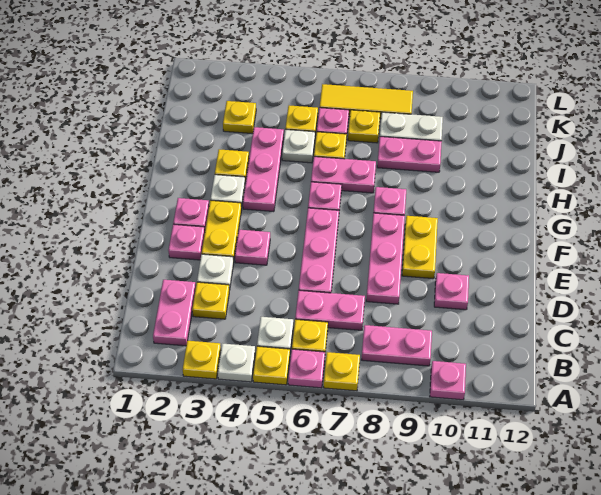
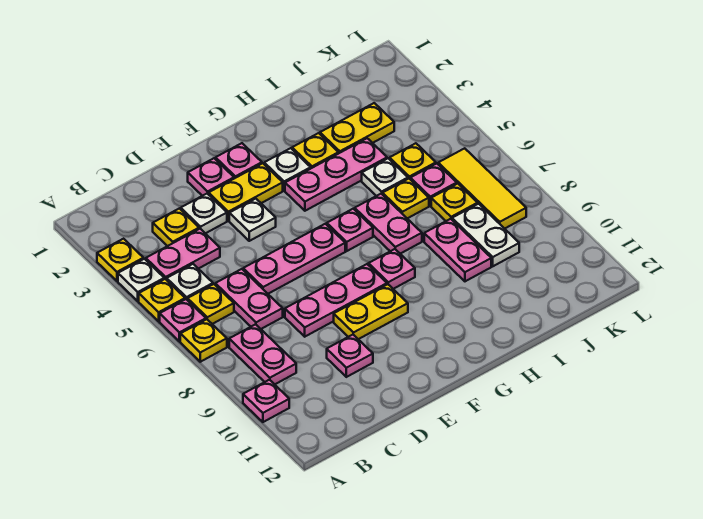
pink 1x2 plate [153,280,196,346] -> pink 1x2 plate moved to [146,229,220,280]
pink 1x1 plate [235,230,270,265] -> white 1x1 plate [229,199,276,241]
yellow 1x1 plate [223,101,256,134] -> yellow 1x2 plate [320,103,394,154]

